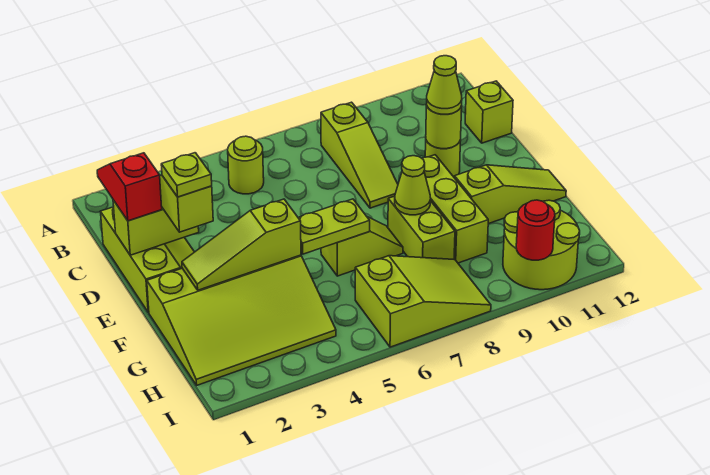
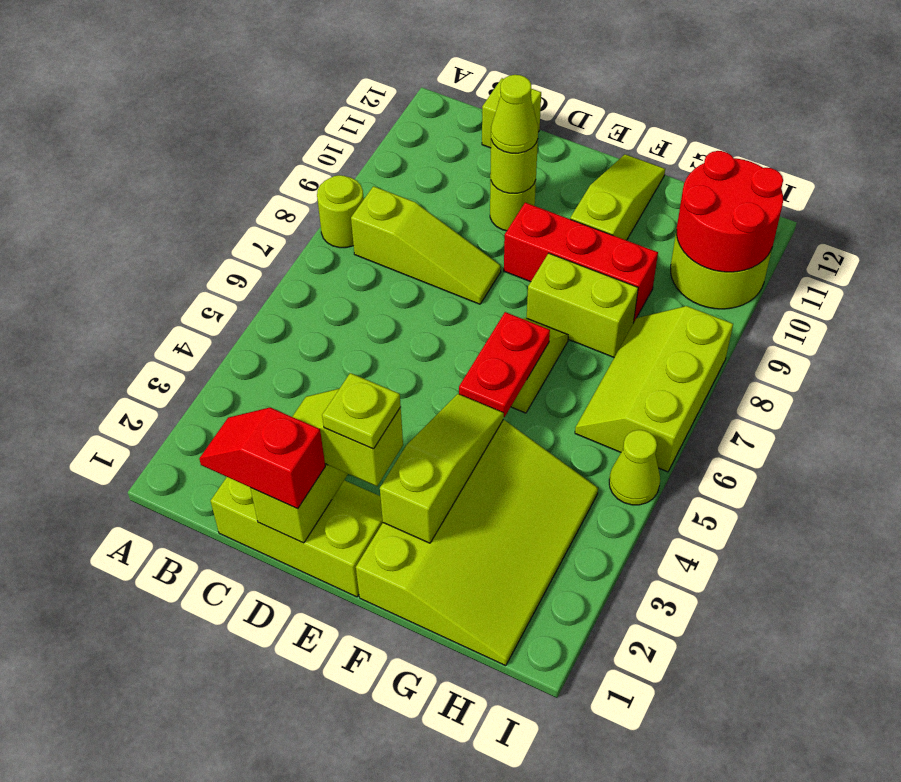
lime 1x1 round brick [228,136,264,194] -> lime 1x1 round brick moved to [317,175,364,248]
lime 1x3 brick [422,155,488,263] -> red 1x3 brick [504,203,658,321]
lime 1x3 slope [182,199,301,290] -> lime 1x3 slope turned to [380,394,504,543]
lime 1x2 plate [298,199,370,254] -> red 1x2 plate [459,312,550,417]
lime 1x1 cone [395,156,431,215] -> lime 1x1 cone moved to [609,430,660,505]
lime 2x3 slope [355,256,491,347] -> lime 2x3 slope turned to [575,306,733,472]
red 1x1 round brick [516,200,555,260] -> red 2x2 round brick [677,151,783,272]

